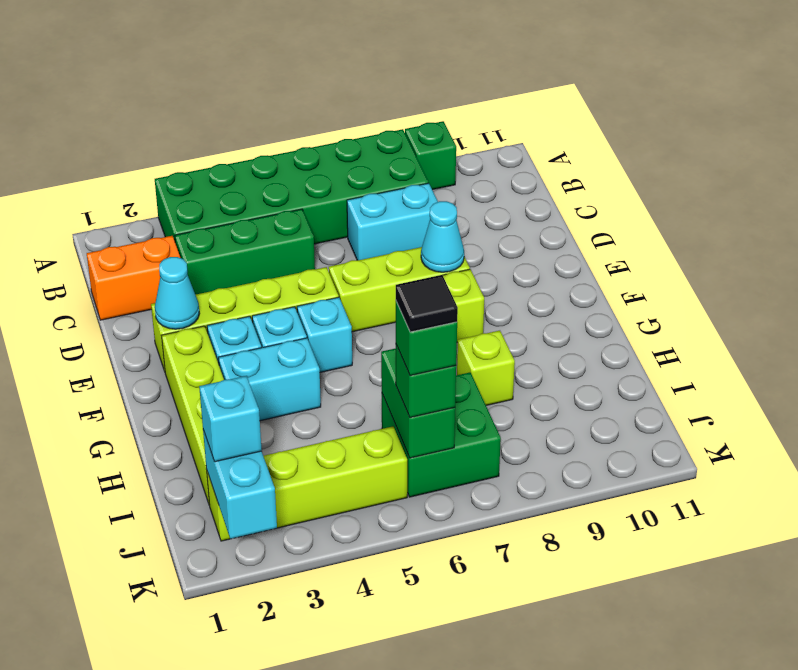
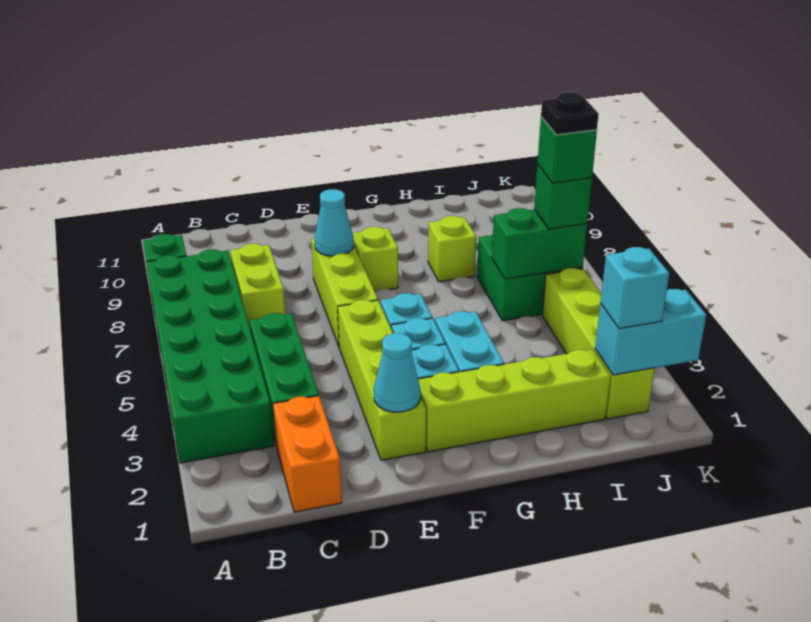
cyan 1x2 brick [347,183,438,260] -> lime 1x2 brick [230,244,285,331]
black 1x1 tile [396,275,458,332] -> black 1x1 plate [541,92,599,135]

